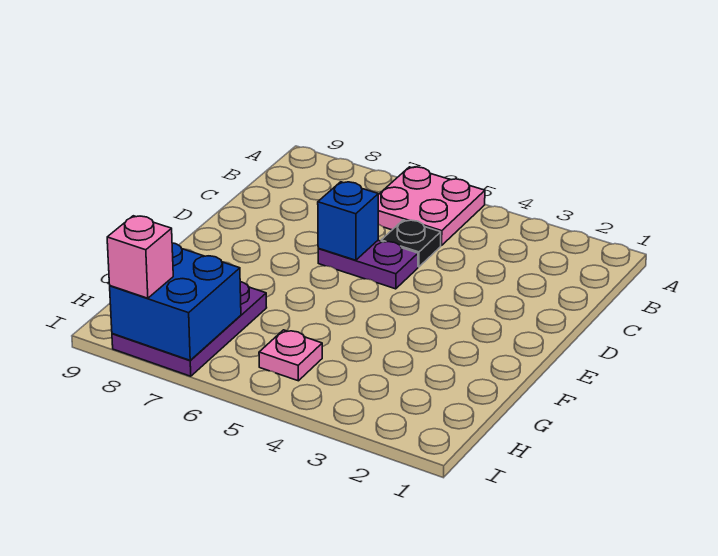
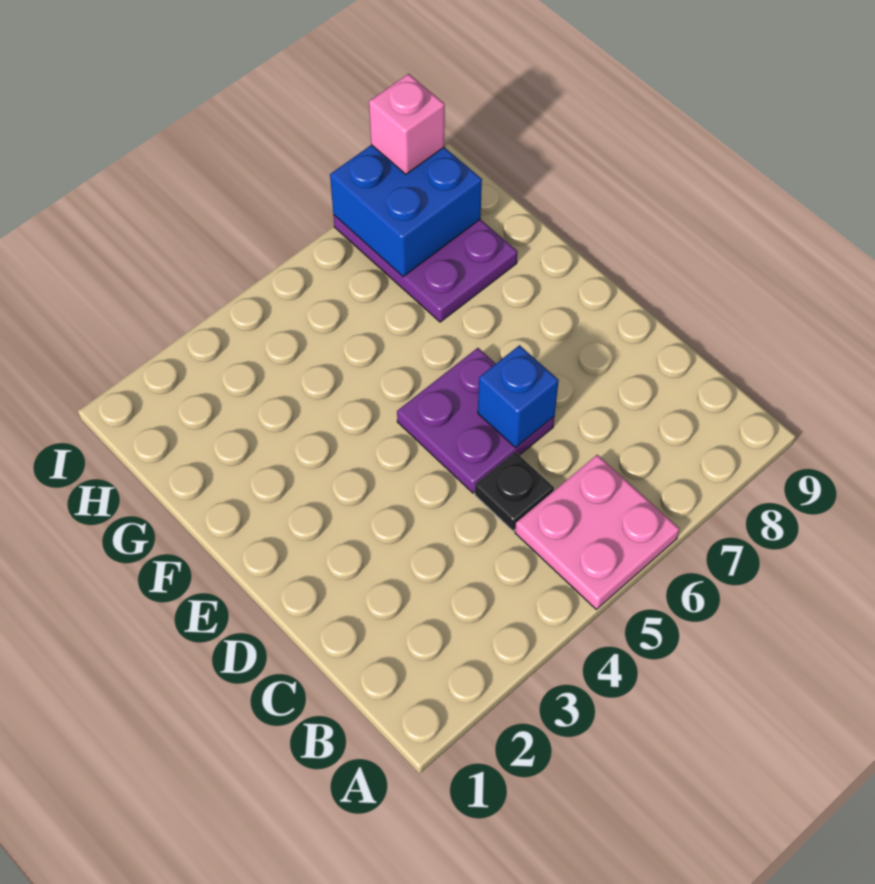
purple 1x2 plate [318,240,418,289] -> purple 2x2 plate [397,348,554,493]
pink 1x1 plate [259,330,322,381] -> none

